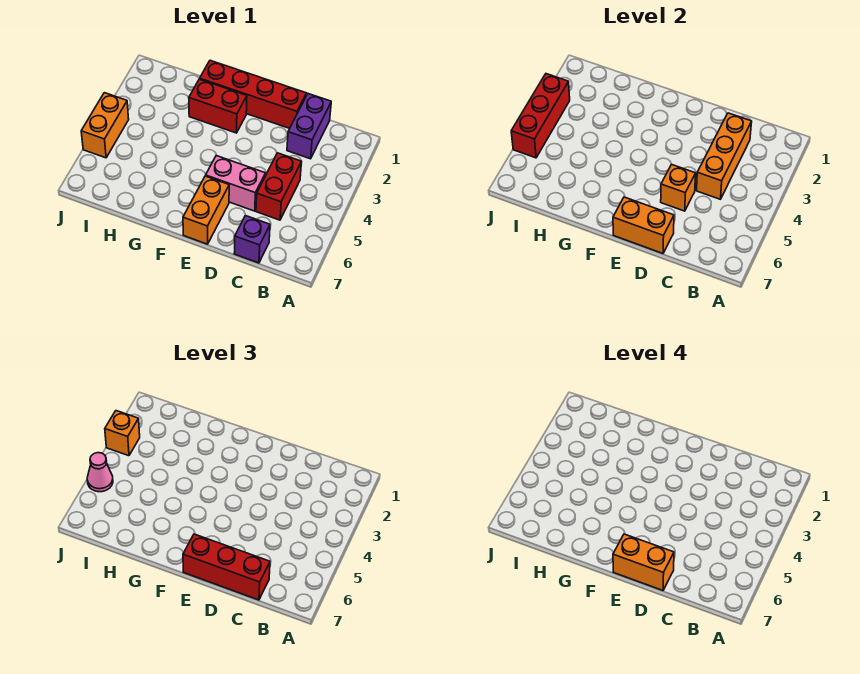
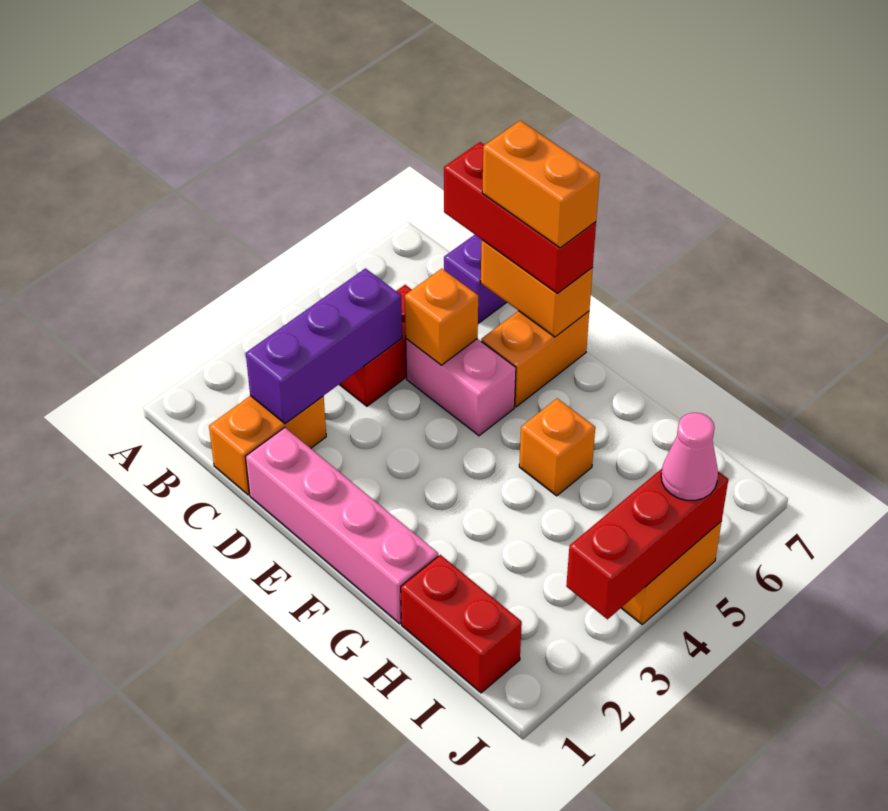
purple 1x2 brick [287,94,331,159] -> orange 1x2 brick [209,396,326,495]
orange 1x3 brick [697,113,752,199] -> purple 1x3 brick [246,268,402,424]
red 1x4 brick [200,60,306,129] -> pink 1x4 brick [246,428,438,624]
red 1x2 brick [189,79,247,133] -> red 1x2 brick moved to [401,555,522,693]
orange 1x1 brick [105,411,140,456] -> orange 1x1 brick moved to [519,398,595,496]

